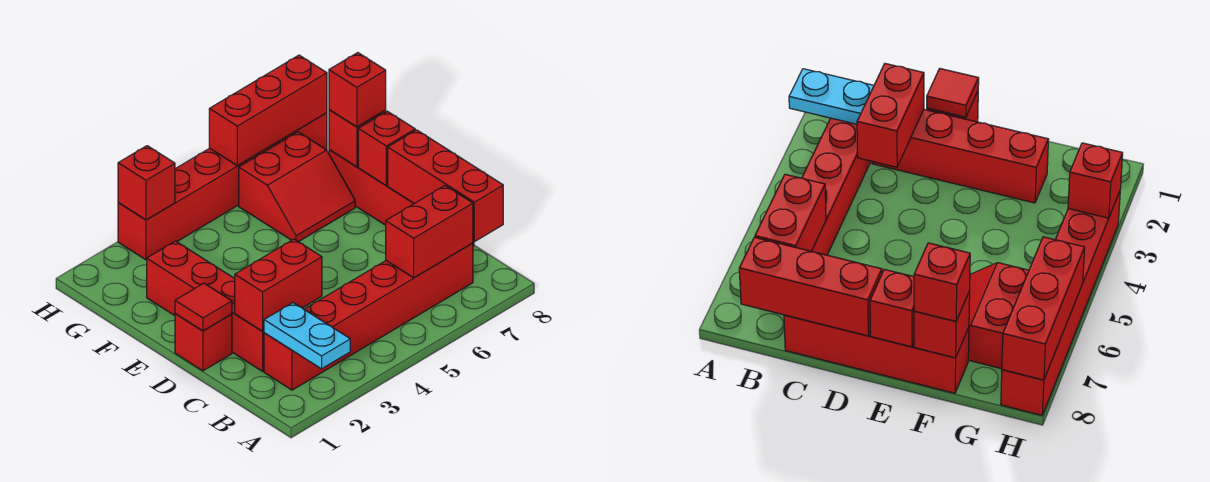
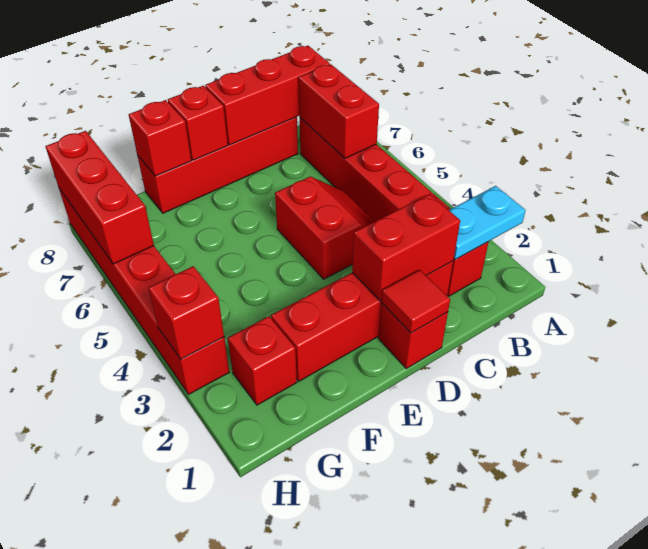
red 1x2 brick [235,239,322,332] -> red 1x2 brick turned to [352,194,460,301]
red 2x2 slope [239,132,355,242] -> red 2x2 slope moved to [275,176,375,279]
red 1x1 brick [329,53,386,127] -> red 1x1 brick moved to [228,316,297,405]

